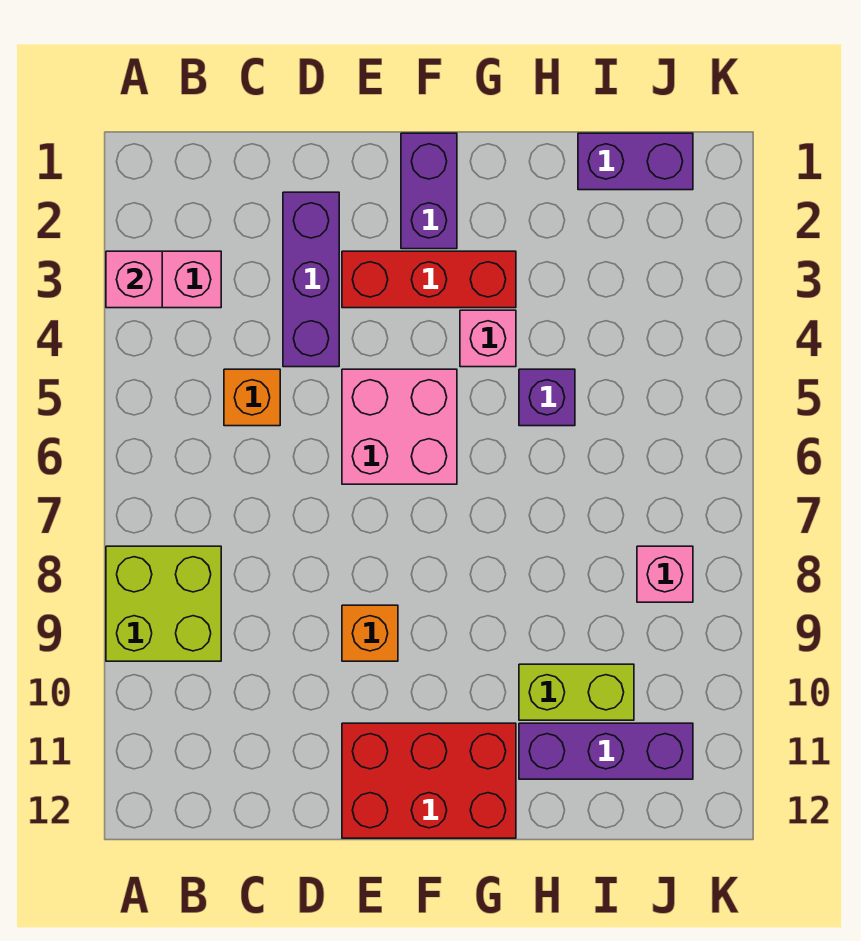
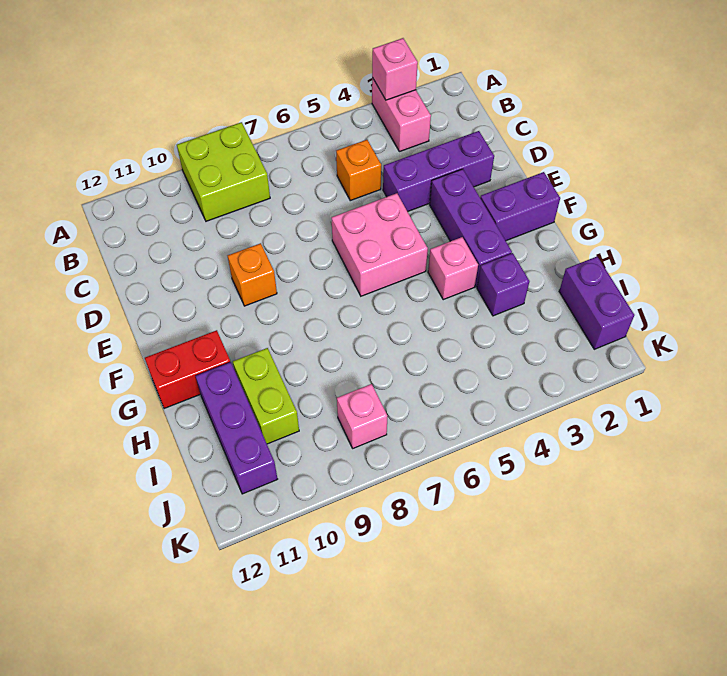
red 1x3 brick [342,251,516,308] -> purple 1x3 brick [430,169,512,287]
red 2x3 brick [342,723,516,838] -> red 1x2 brick [145,330,230,409]
purple 1x1 brick [519,369,575,426] -> purple 1x1 brick moved to [477,253,529,316]

